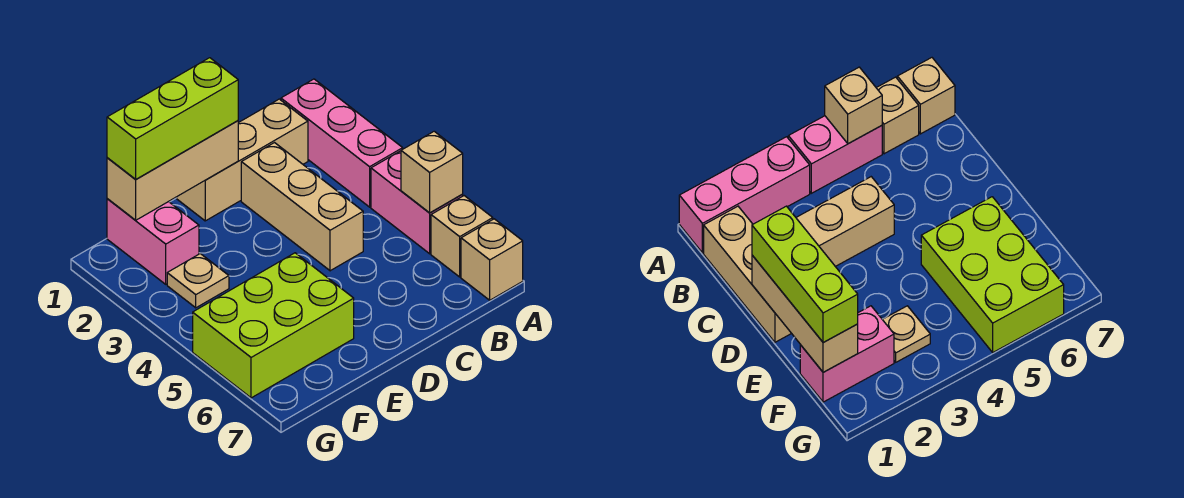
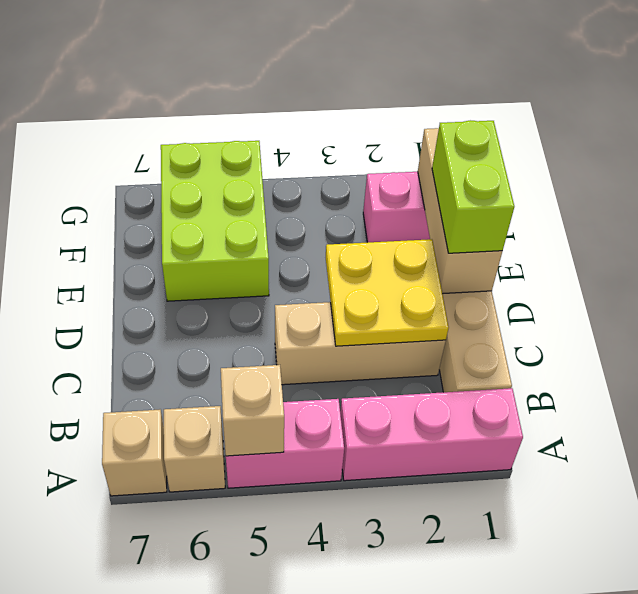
none -> yellow 2x2 plate [326,239,449,346]
lime 1x3 brick [107,58,238,179] -> lime 1x2 brick [432,120,514,253]
tan 1x1 plate [167,254,229,308] -> none

